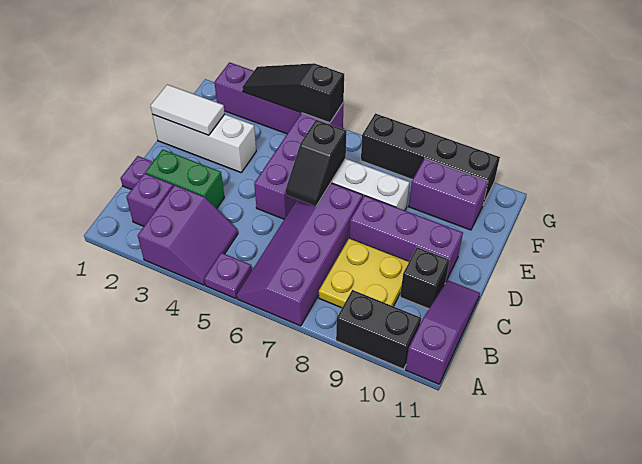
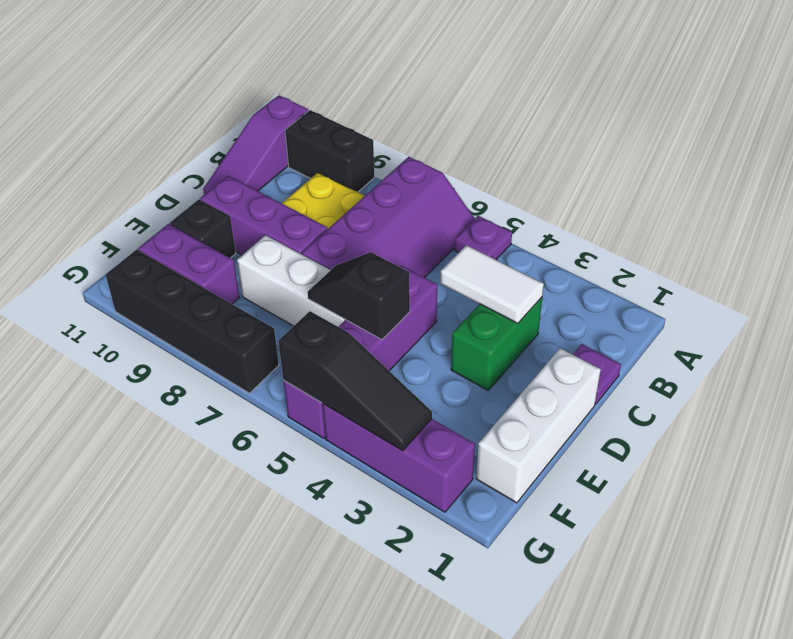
purple 2x2 slope [138,185,238,285] -> none
purple 1x1 brick [126,173,173,226] -> none
green 1x2 brick [145,150,224,209] -> green 1x2 brick turned to [451,297,542,390]
black 1x1 brick [400,247,450,309] -> black 1x1 brick moved to [170,200,236,258]
black 1x2 slope [285,120,347,206] -> black 1x2 slope turned to [308,252,410,339]
white 1x3 brick [152,114,256,172] -> white 1x3 brick turned to [476,348,601,503]
white 1x2 tile [151,85,225,135] -> white 1x2 tile moved to [441,245,544,323]

